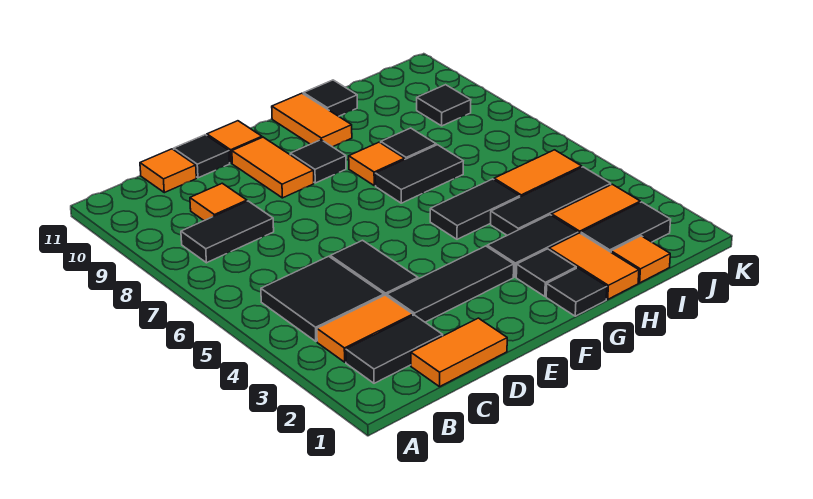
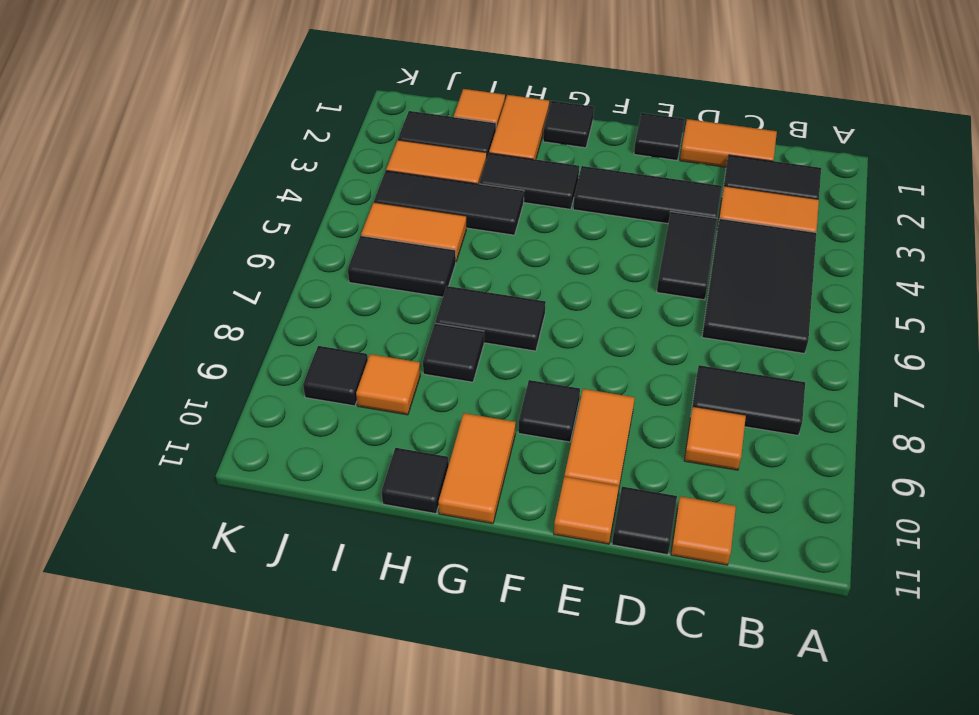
black 2x2 tile [261,256,384,341] -> black 2x3 tile [702,219,816,353]
black 1x1 tile [516,249,576,296] -> black 1x1 tile moved to [634,113,685,160]
black 1x2 tile [430,179,520,239] -> black 1x2 tile moved to [348,236,456,297]
orange 1x1 tile [349,142,405,186] -> orange 1x1 tile moved to [356,354,420,415]

